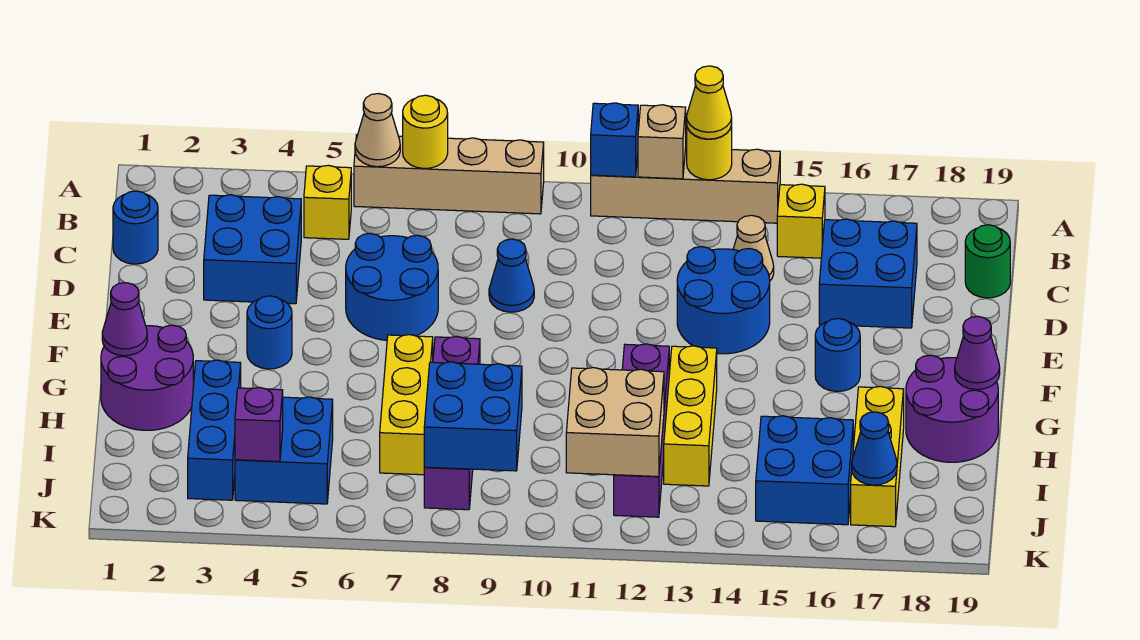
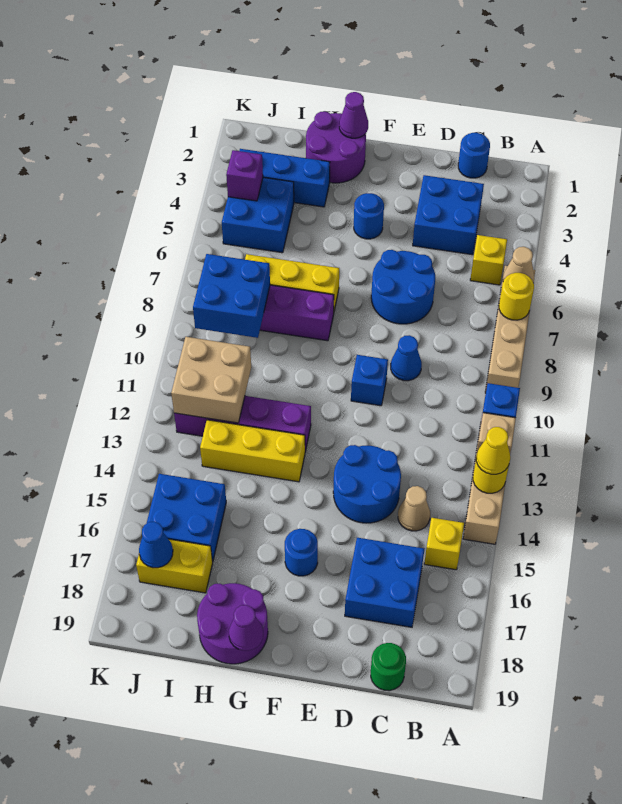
none -> blue 1x1 brick [351,355,388,406]
yellow 1x3 brick [851,386,904,527] -> yellow 1x2 brick [136,539,213,593]

